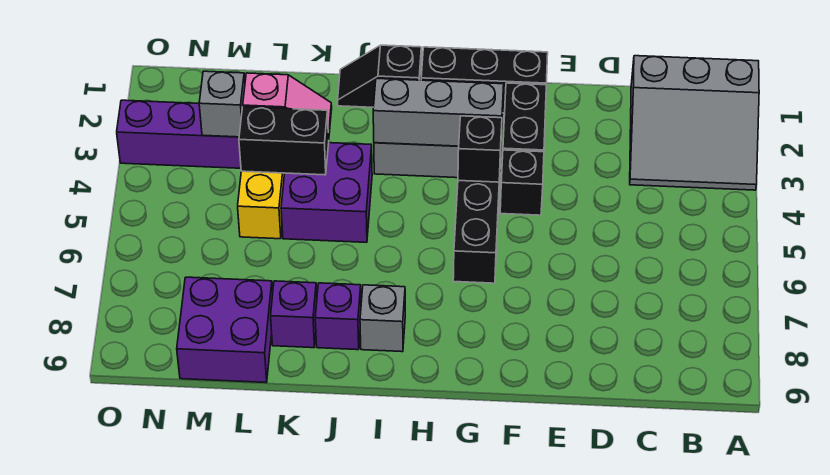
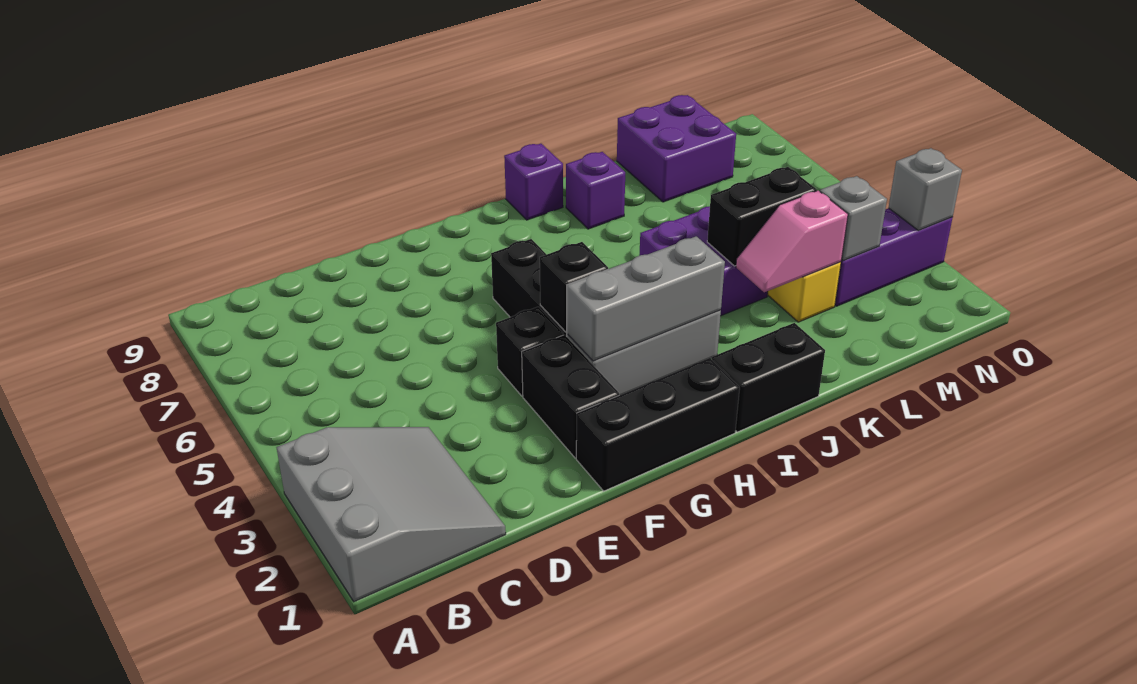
grey 3x3 slope [630,56,759,190] -> grey 3x3 slope turned to [277,427,506,602]
black 1x2 slope [338,45,421,107] -> black 1x2 brick [712,323,825,432]
grey 1x1 brick [360,285,405,352] -> grey 1x1 brick moved to [889,148,962,231]
purple 1x1 brick [271,281,317,348] -> purple 1x1 brick moved to [504,144,563,220]

